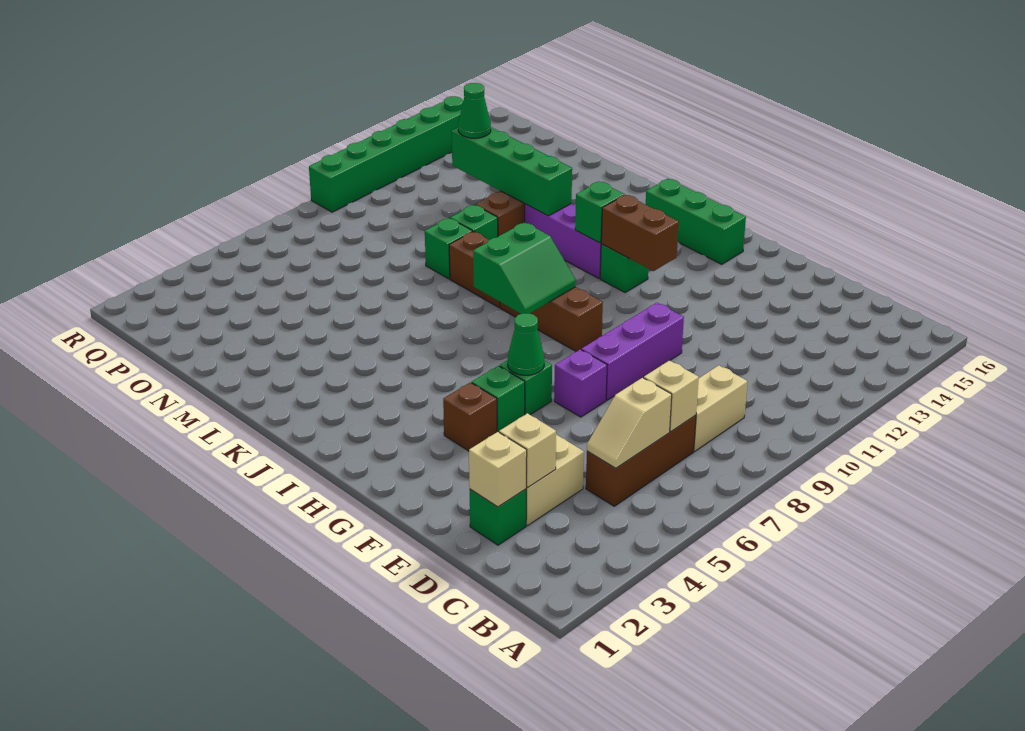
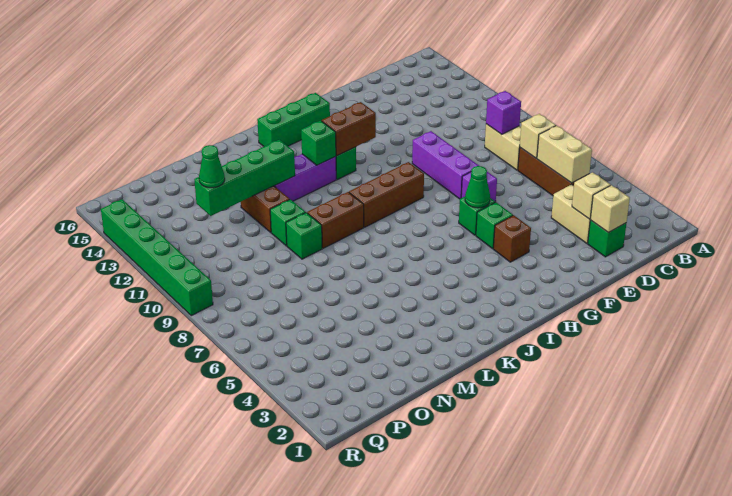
tan 1x2 slope [587,378,672,468] -> tan 1x2 brick [537,126,592,183]
none -> purple 1x1 brick [486,91,521,134]
green 2x2 slope [473,222,576,314] -> none

